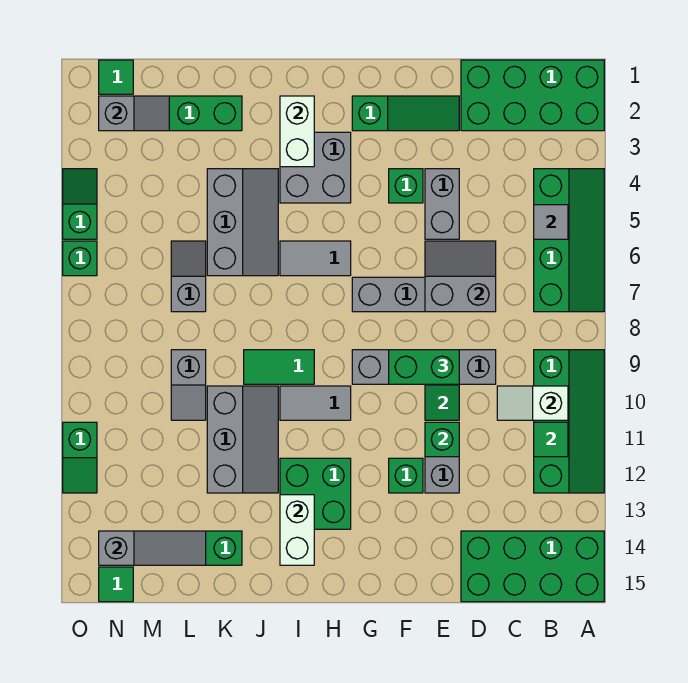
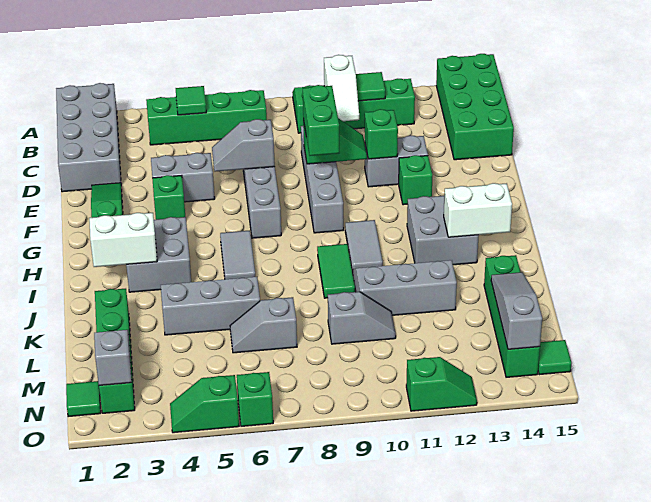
green 2x4 brick [461,60,604,131] -> grey 2x4 brick [56,83,121,192]
grey 1x1 tile [534,205,568,239] -> green 1x1 tile [176,86,206,115]
grey 2x2 slope [425,241,496,312] -> grey 1x2 slope [212,119,275,172]
green 2x2 brick [280,458,351,529] -> grey 2x2 brick [407,196,479,265]

